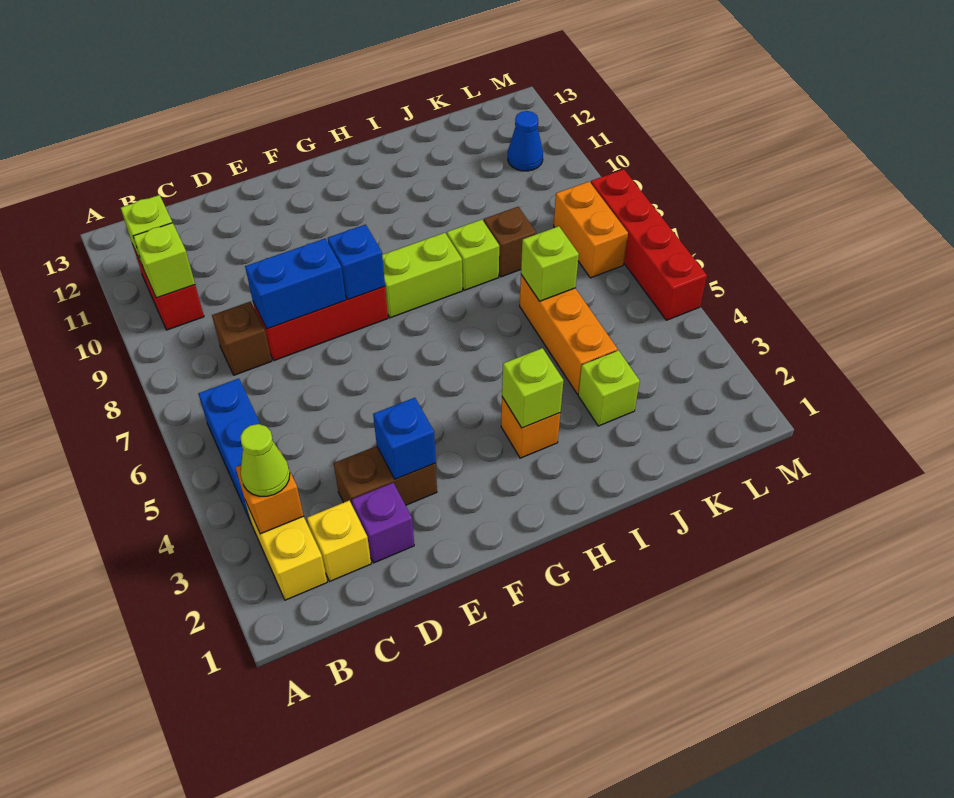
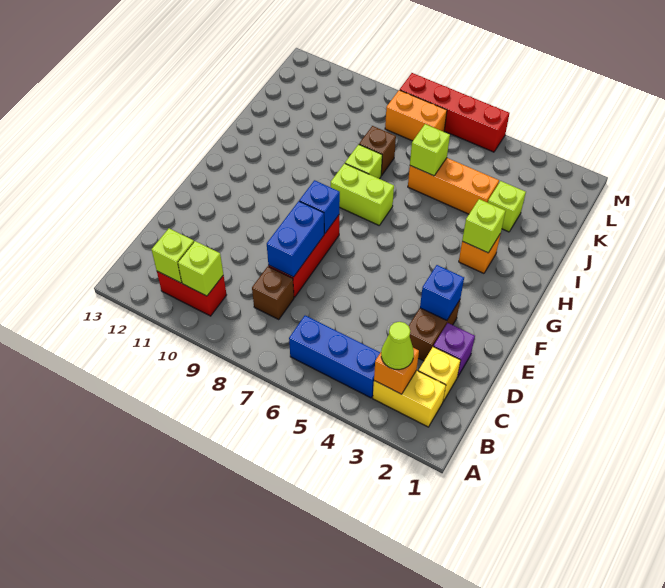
lime 1x2 brick [382,233,462,318] -> lime 1x2 brick turned to [331,164,394,225]
blue 1x1 cone [508,111,543,171] -> none

